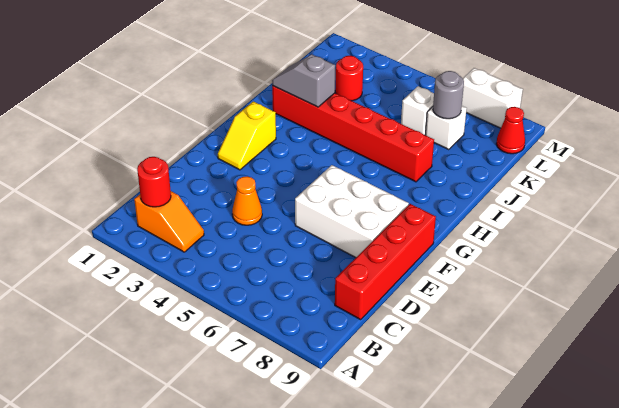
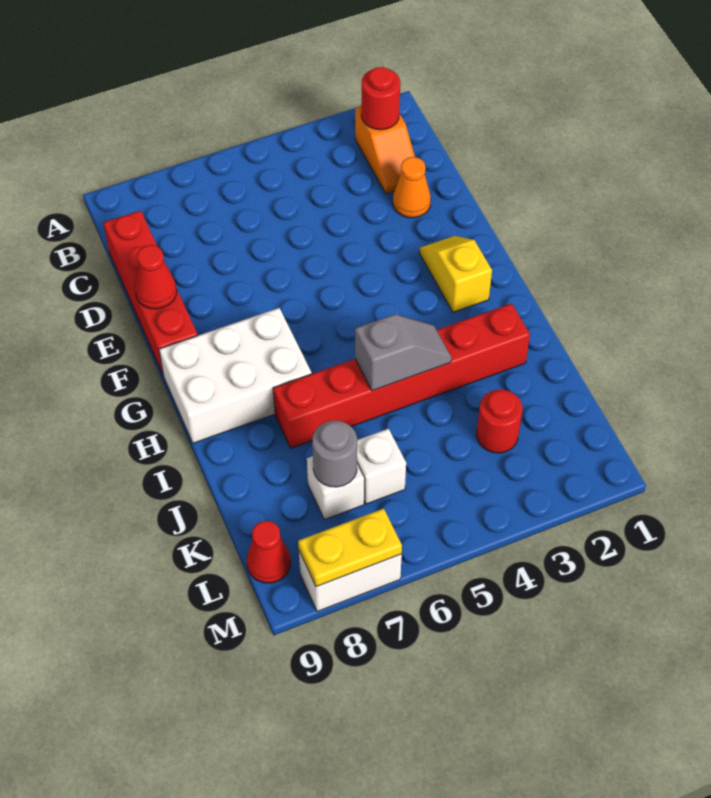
orange 1x2 slope [134,191,204,252] -> orange 1x2 slope turned to [355,107,415,194]
orange 1x1 cone [232,176,262,225] -> orange 1x1 cone moved to [393,157,431,218]
white 2x3 brick [295,165,409,258] -> white 2x3 brick moved to [159,308,312,443]
none -> red 1x1 cone [135,245,177,309]
grey 1x2 slope [272,55,335,107] -> grey 1x2 slope moved to [355,314,451,391]
none -> yellow 1x2 plate [298,509,402,587]

